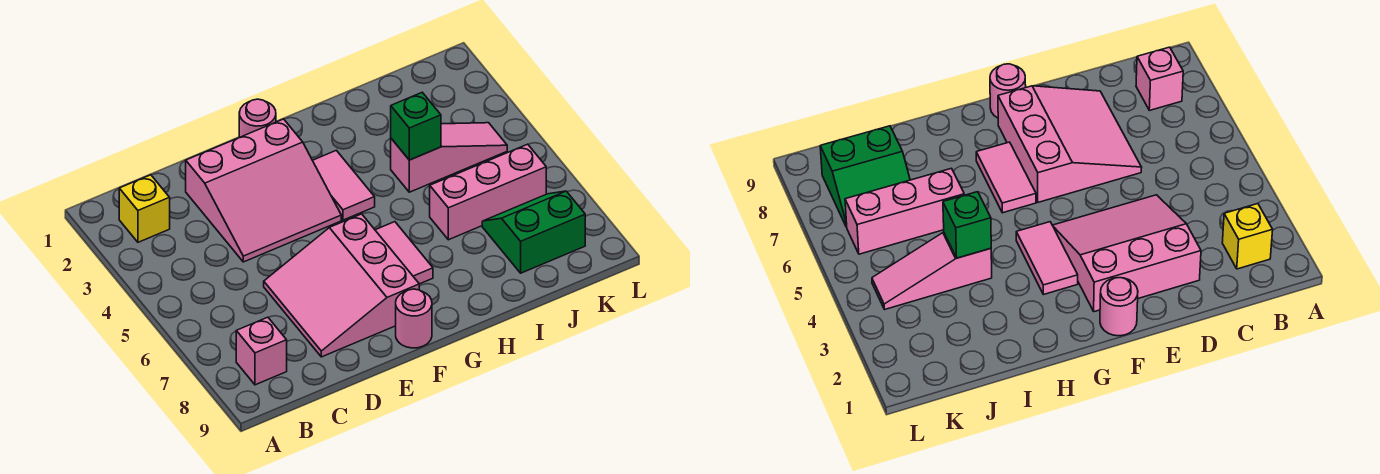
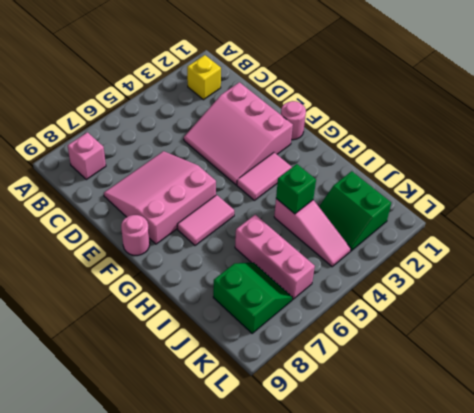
none -> green 2x2 slope [319,171,391,251]

